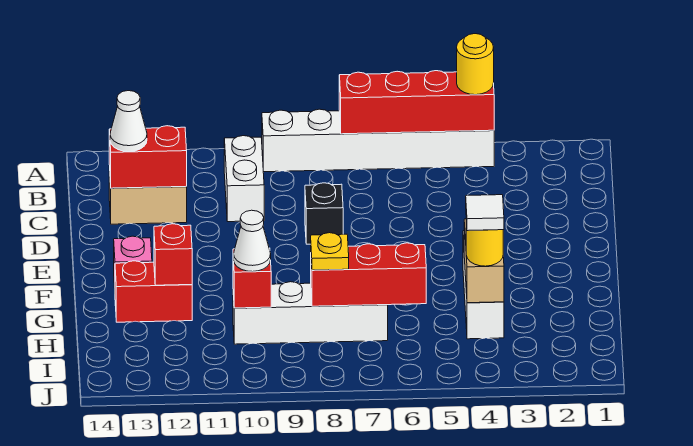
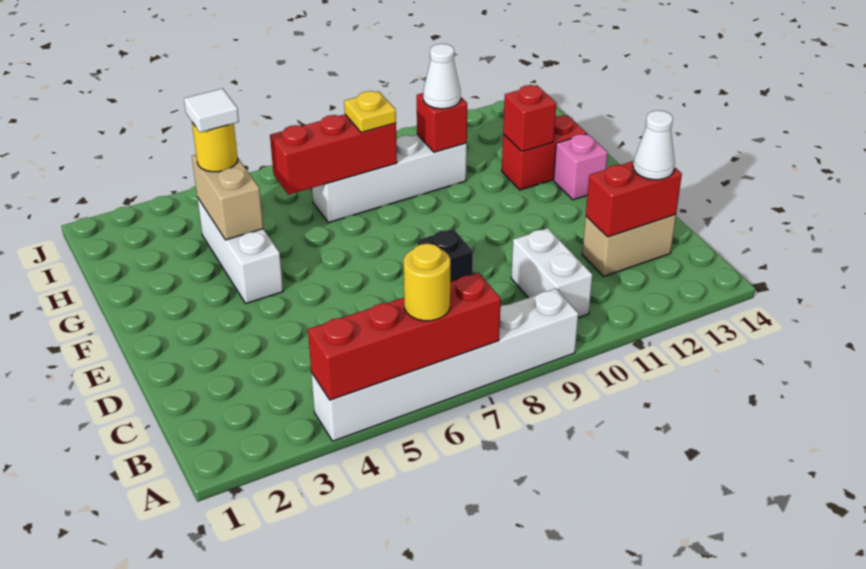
yellow 1x1 round brick [457,34,494,95] -> yellow 1x1 round brick moved to [404,243,450,321]

